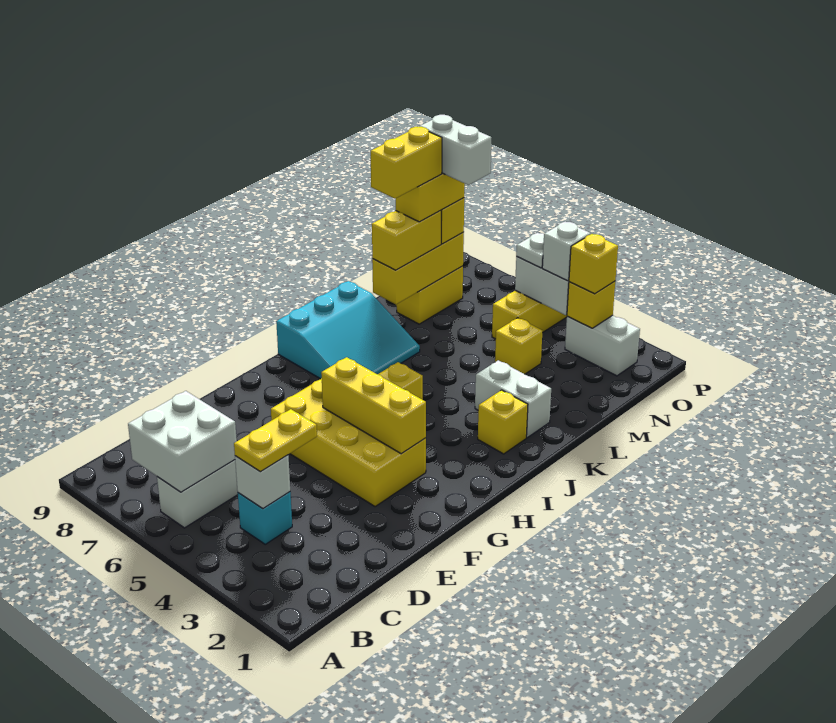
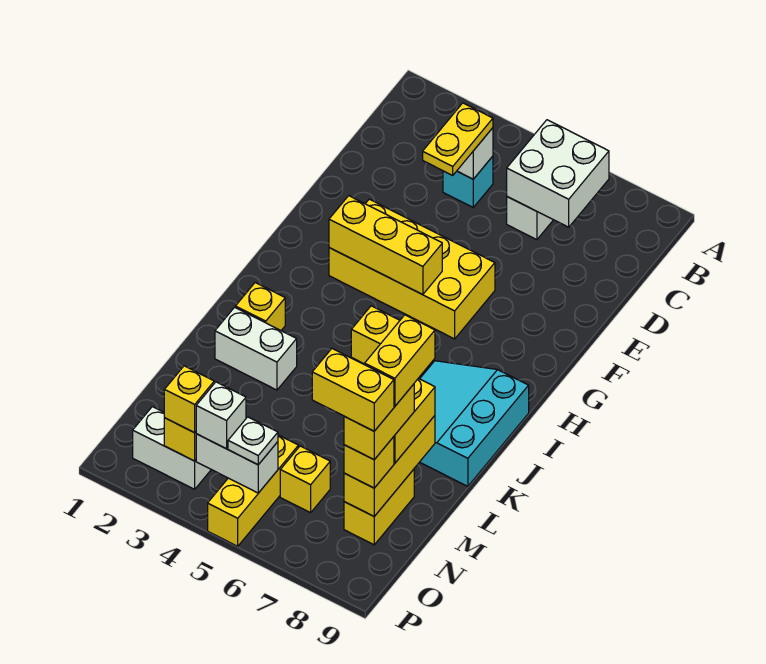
yellow 1x1 brick [495,318,542,374] -> yellow 1x1 brick moved to [280,446,330,513]
white 1x2 brick [419,115,492,185] -> yellow 1x2 brick [312,349,394,431]

